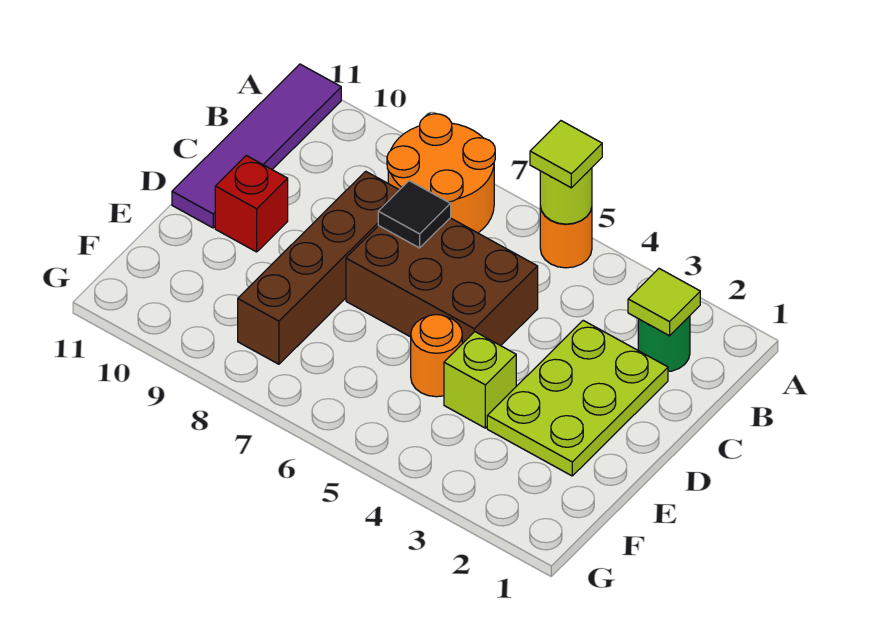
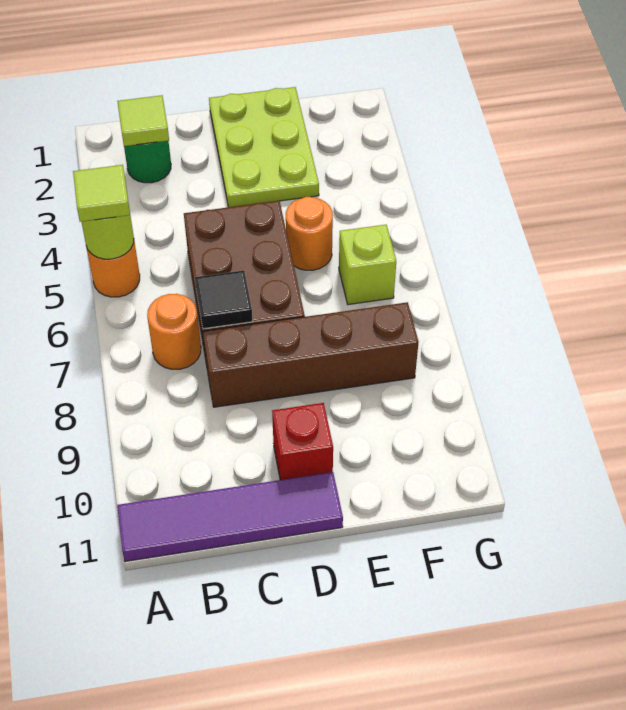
orange 2x2 round brick [387,114,495,233] -> orange 1x1 round brick [147,294,201,369]
lime 2x3 plate [487,320,668,476] -> lime 2x3 plate turned to [209,87,319,207]
lime 1x1 brick [444,332,516,428] -> lime 1x1 brick moved to [339,225,396,305]

